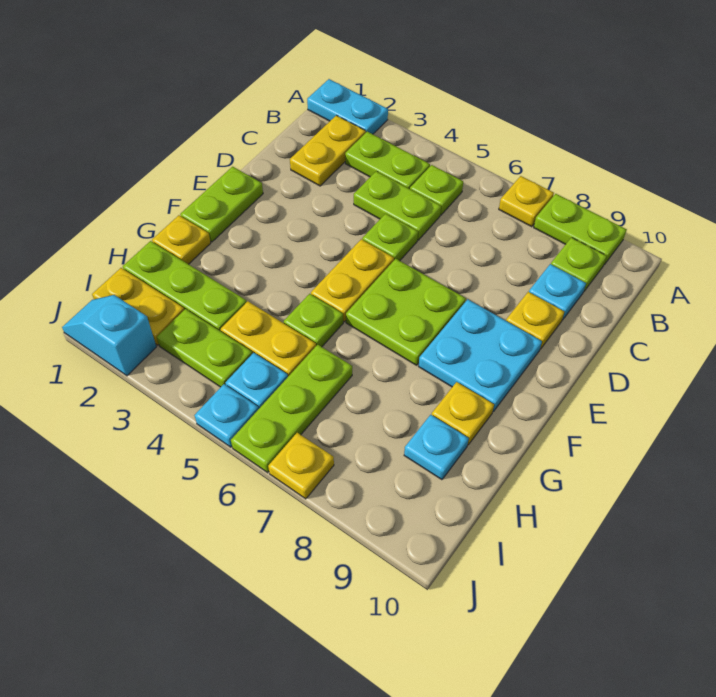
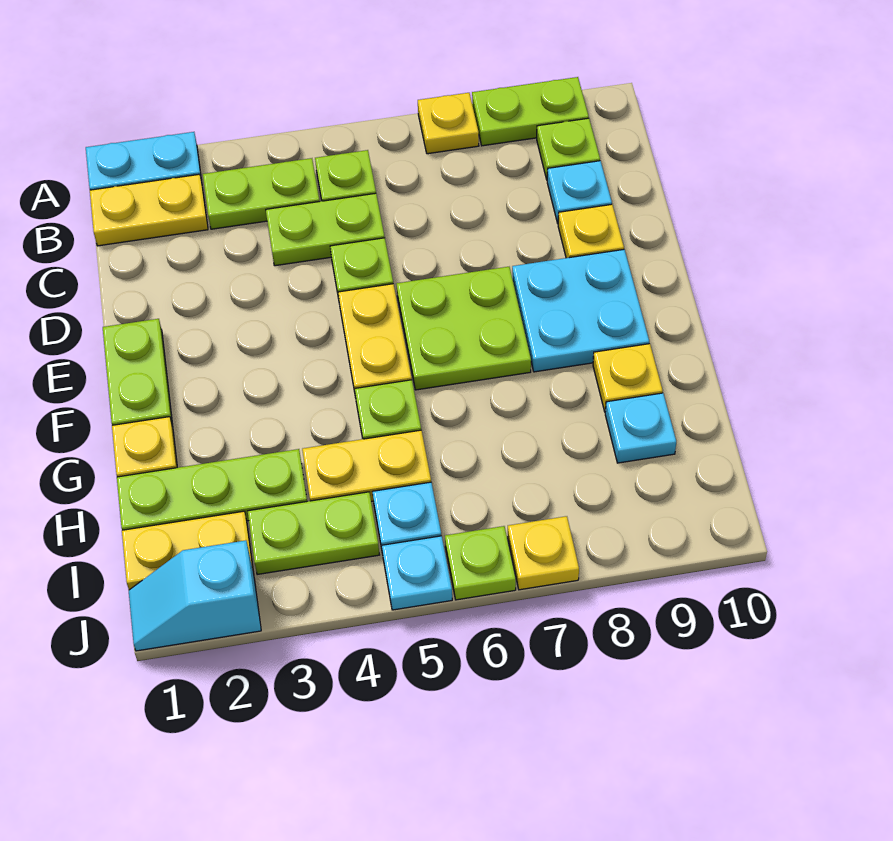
yellow 1x2 plate [290,115,366,186] -> yellow 1x2 plate turned to [90,174,208,246]
lime 1x3 plate [231,345,352,473] -> lime 1x1 plate [445,526,516,600]

